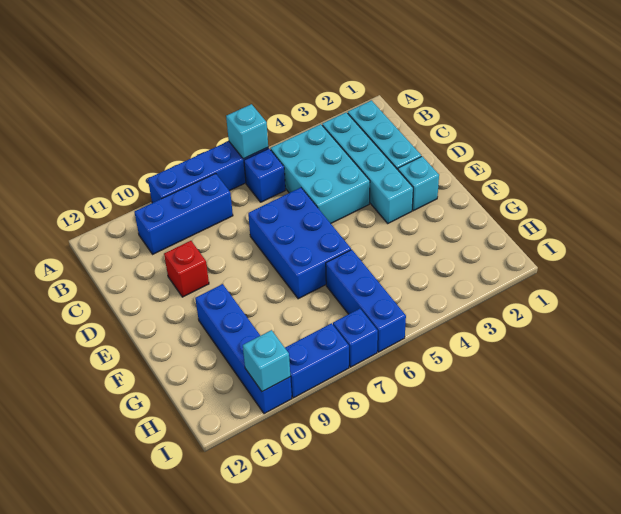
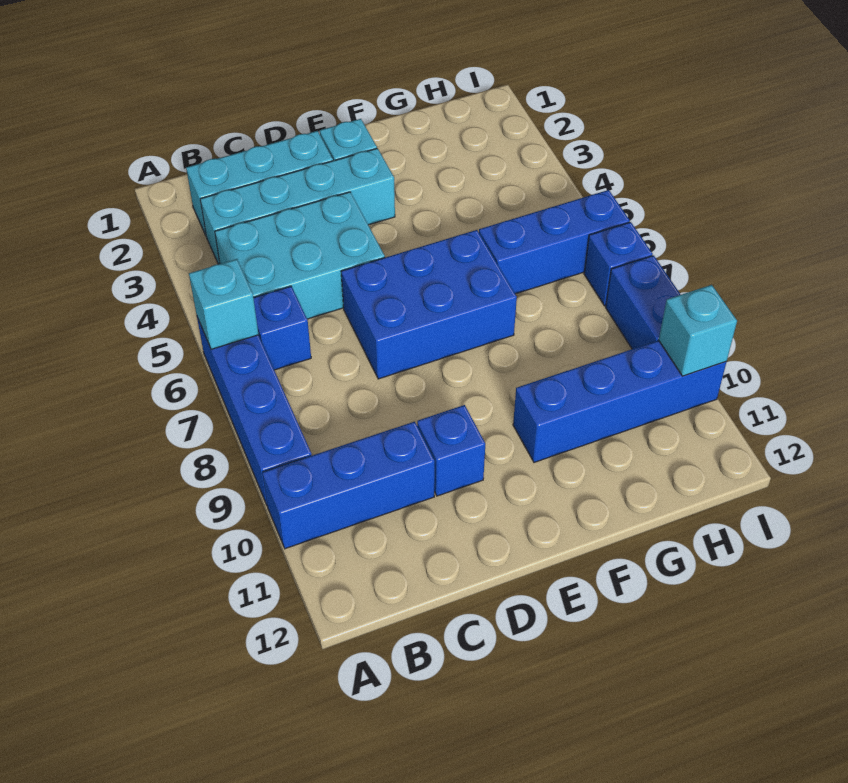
blue 1x3 brick [134,173,233,254] -> blue 1x3 brick turned to [262,422,435,549]
red 1x1 brick [164,241,209,297] -> blue 1x1 brick [417,405,485,496]

